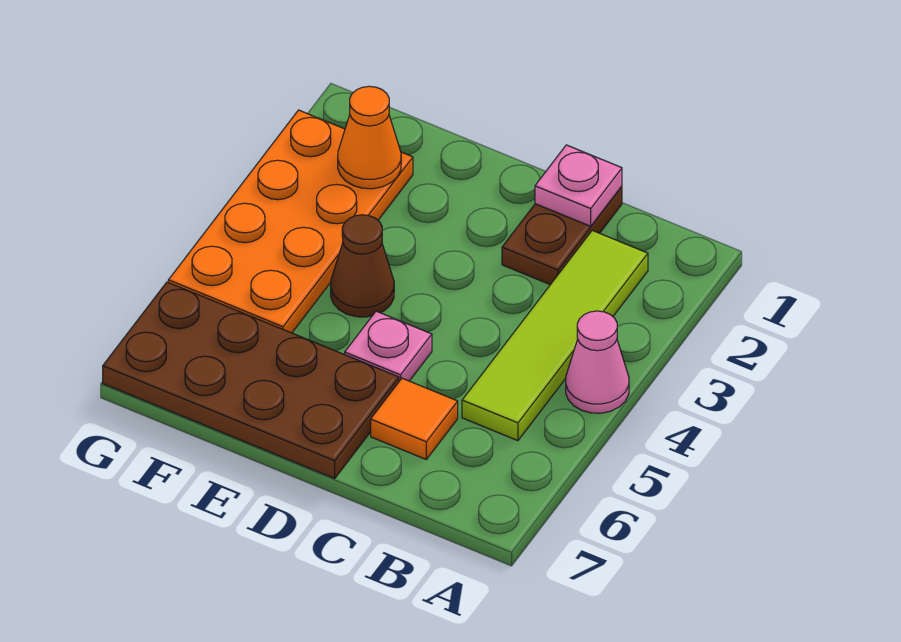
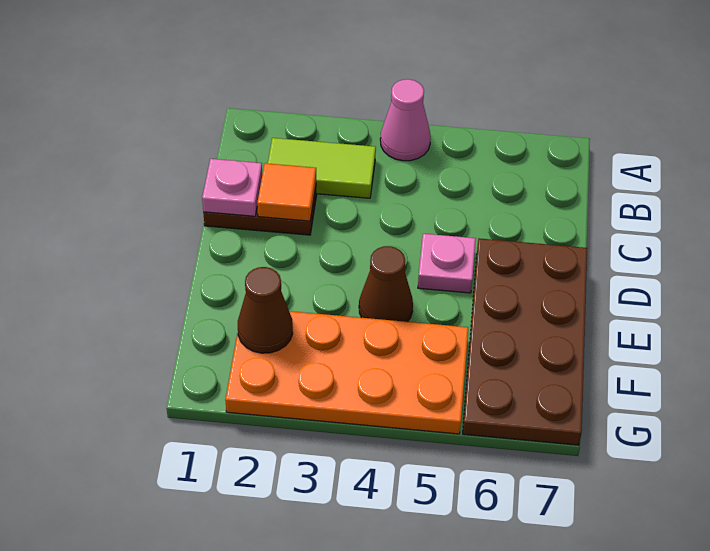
lime 1x4 tile [462,230,648,441] -> lime 1x2 tile [268,138,376,198]
orange 1x1 tile [371,378,458,459] -> orange 1x1 tile moved to [257,163,316,221]
orange 1x1 cone [338,86,401,189] -> brown 1x1 cone [238,267,293,353]

